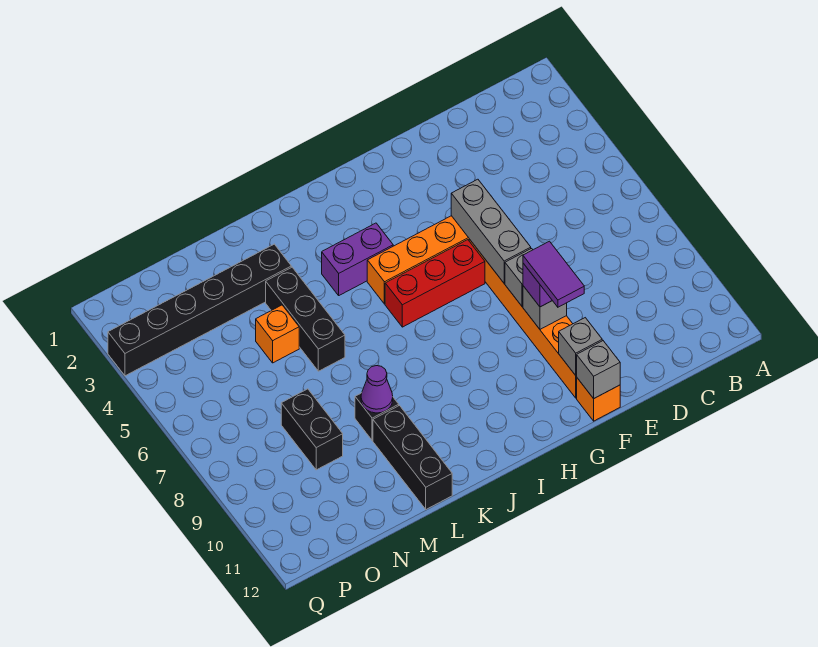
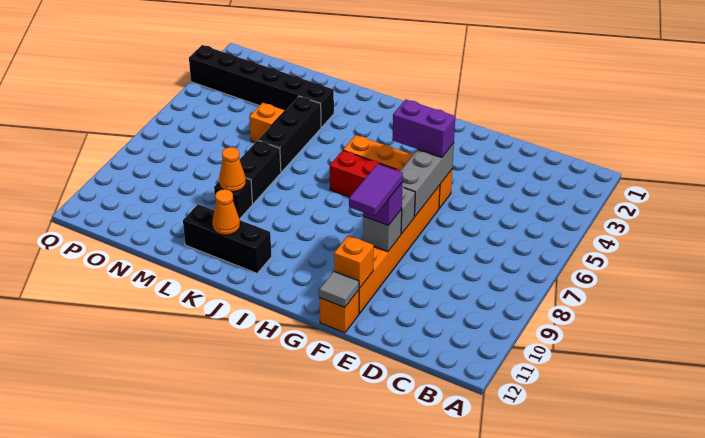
grey 1x1 brick [559,318,602,375] -> orange 1x1 brick [334,235,374,288]
grey 1x1 brick [576,341,620,399] -> grey 1x1 tile [319,271,359,308]
purple 1x2 brick [322,223,393,295] -> purple 1x2 brick moved to [392,100,455,157]
none -> orange 1x1 cone [212,189,240,235]
purple 1x1 cone [361,366,393,413] -> orange 1x1 cone [219,147,246,192]
black 1x3 brick [373,406,452,509] -> black 1x3 brick turned to [183,204,272,273]
black 1x2 brick [281,389,343,470] -> black 1x2 brick moved to [240,140,281,204]

